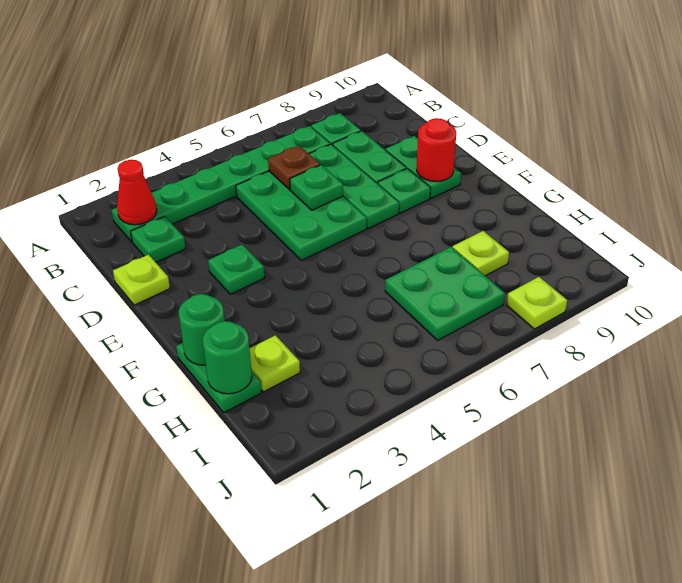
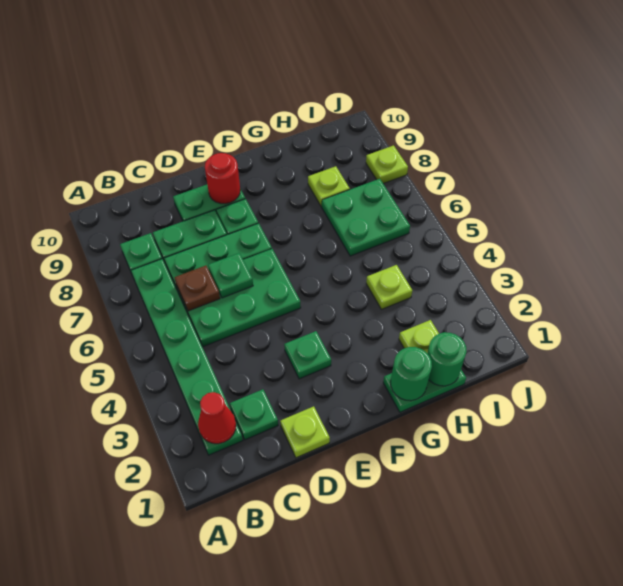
none -> lime 1x1 plate [366,265,412,309]

